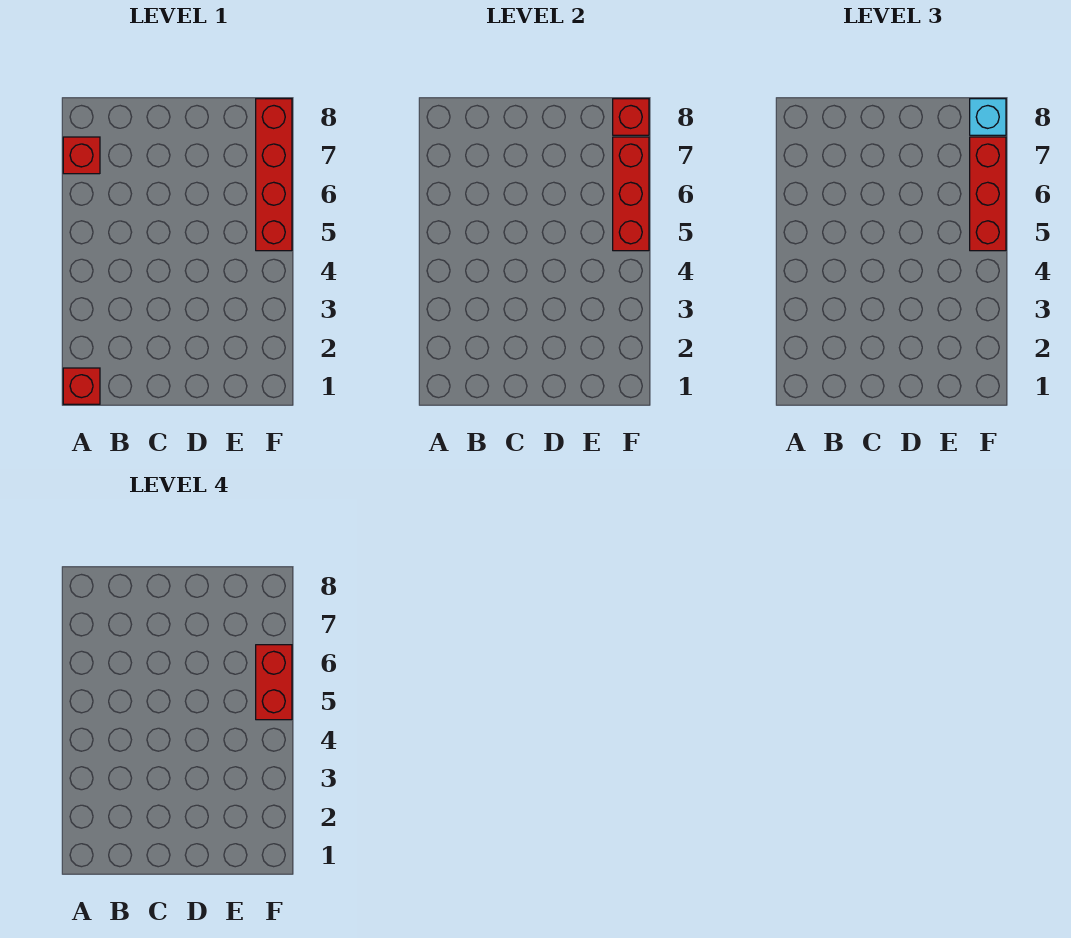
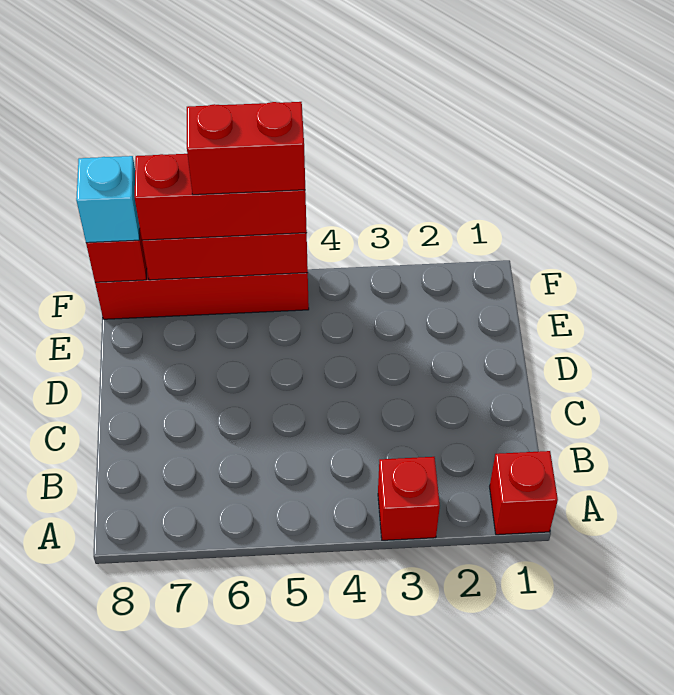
red 1x1 brick [63,137,100,174] -> red 1x1 brick moved to [378,457,440,540]

